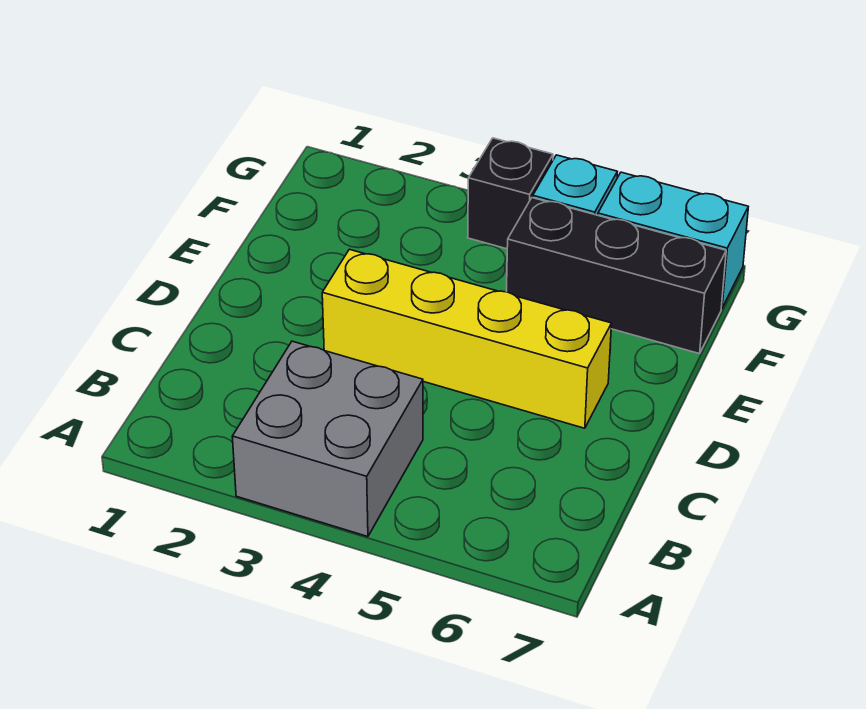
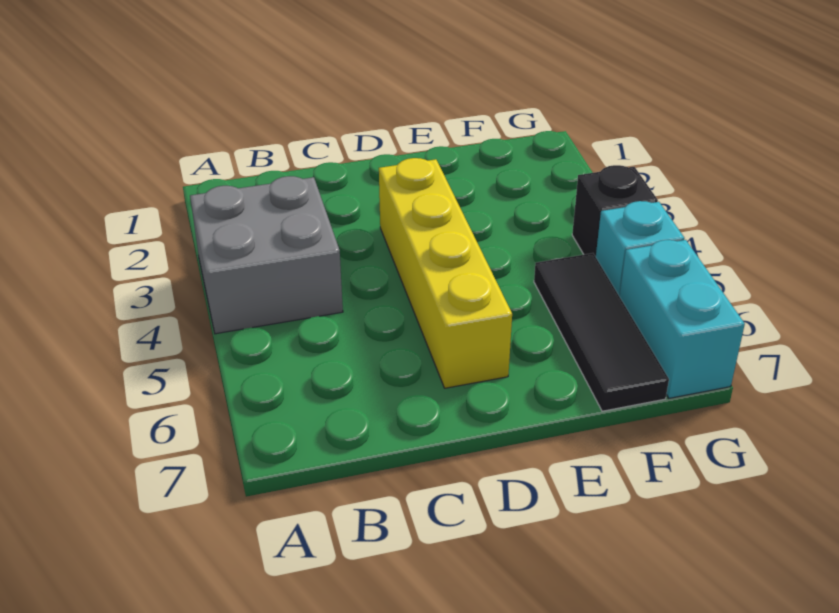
black 1x3 brick [507,198,726,354] -> black 1x3 tile [534,253,669,411]

